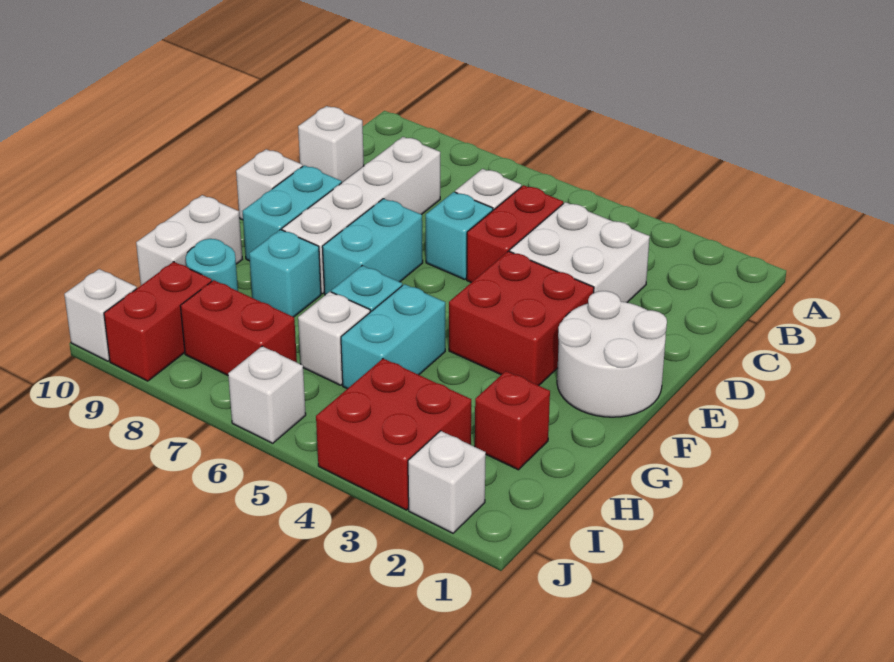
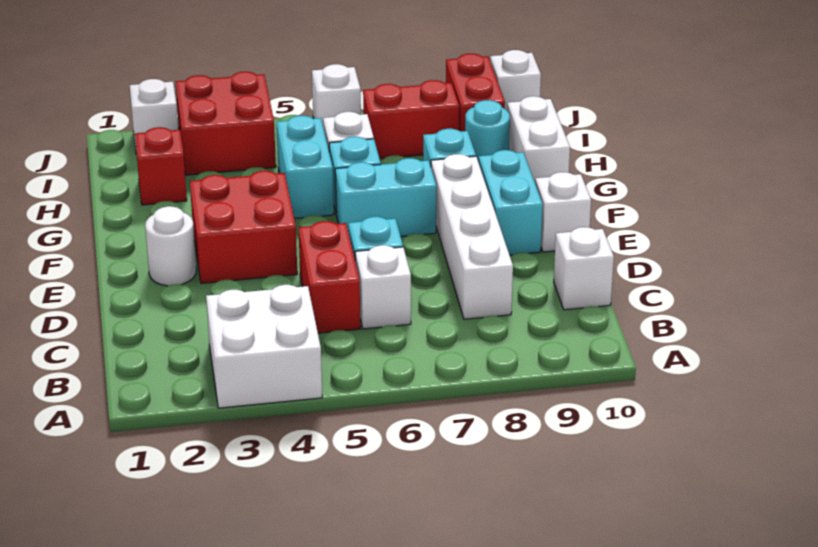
white 2x2 brick [510,202,650,302] -> white 2x2 brick moved to [206,285,322,408]
white 2x2 round brick [557,291,667,417] -> white 1x1 round brick [145,206,196,286]
cyan 1x2 brick [322,199,423,295] -> cyan 1x2 brick turned to [335,158,436,237]

